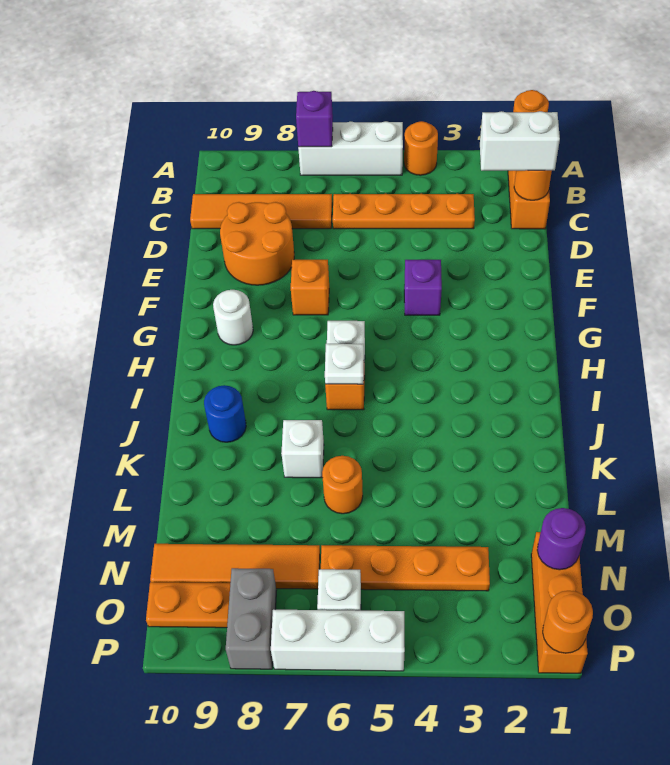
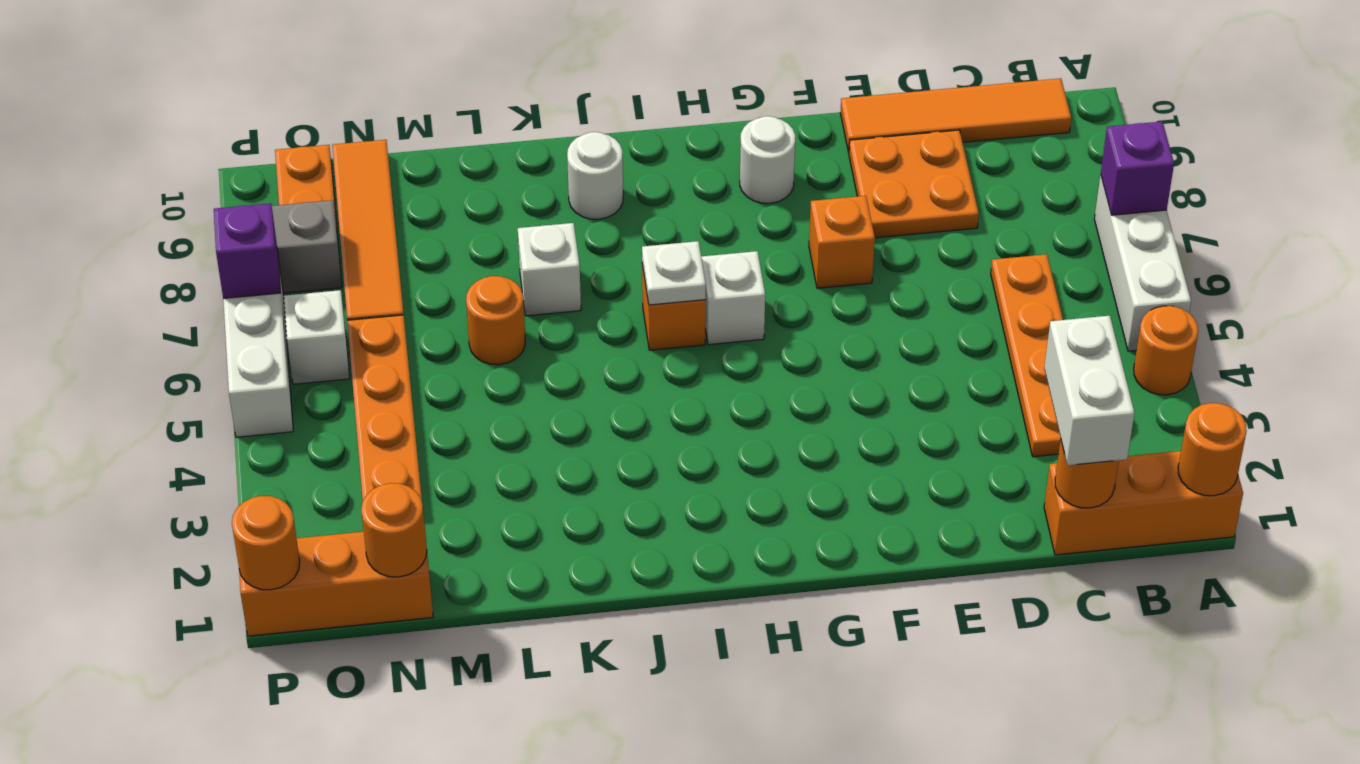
orange 1x4 tile [190,194,332,229] -> orange 1x4 tile turned to [840,78,1071,153]
orange 2x2 round brick [220,202,294,285] -> orange 2x2 plate [849,130,979,238]
purple 1x1 brick [404,260,442,315] -> purple 1x1 brick moved to [214,203,281,299]
blue 1x1 round brick [204,385,246,442] -> white 1x1 round brick [567,132,623,219]
purple 1x1 round brick [537,508,586,570] -> orange 1x1 round brick [361,483,427,577]

